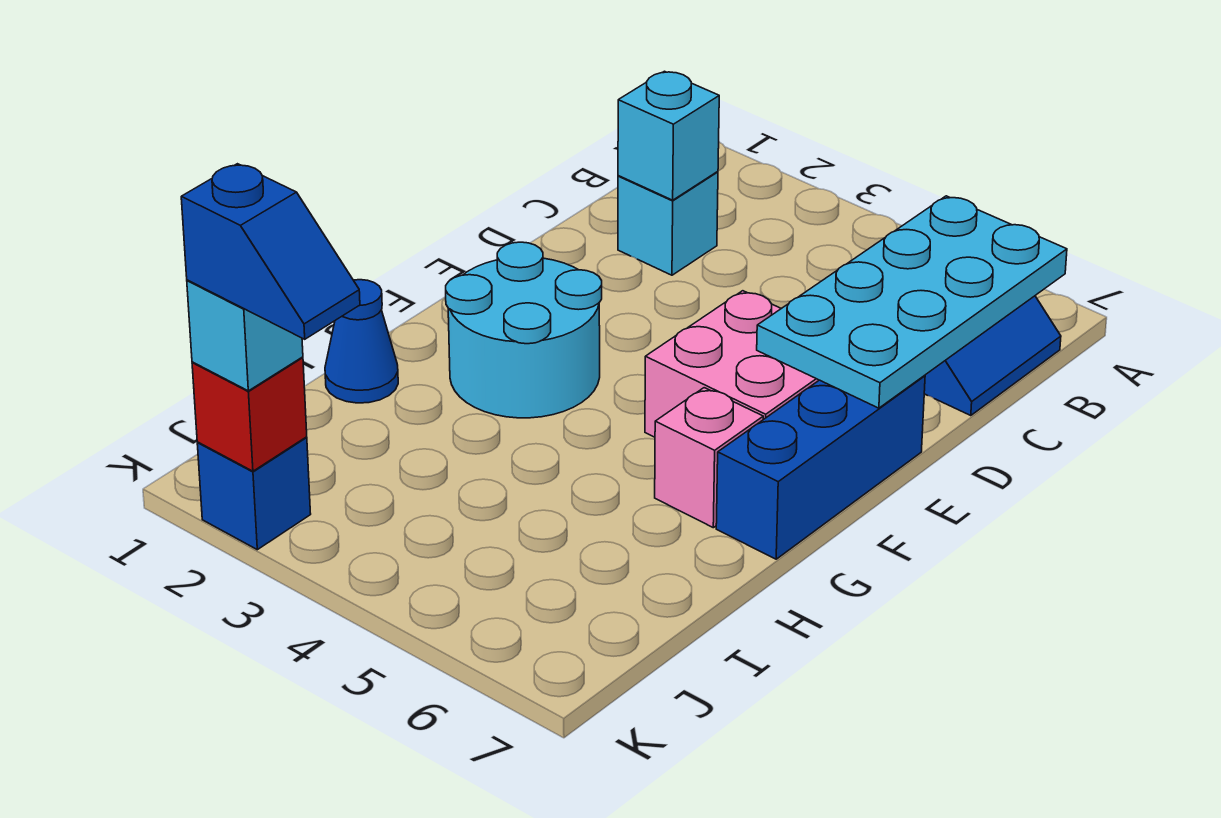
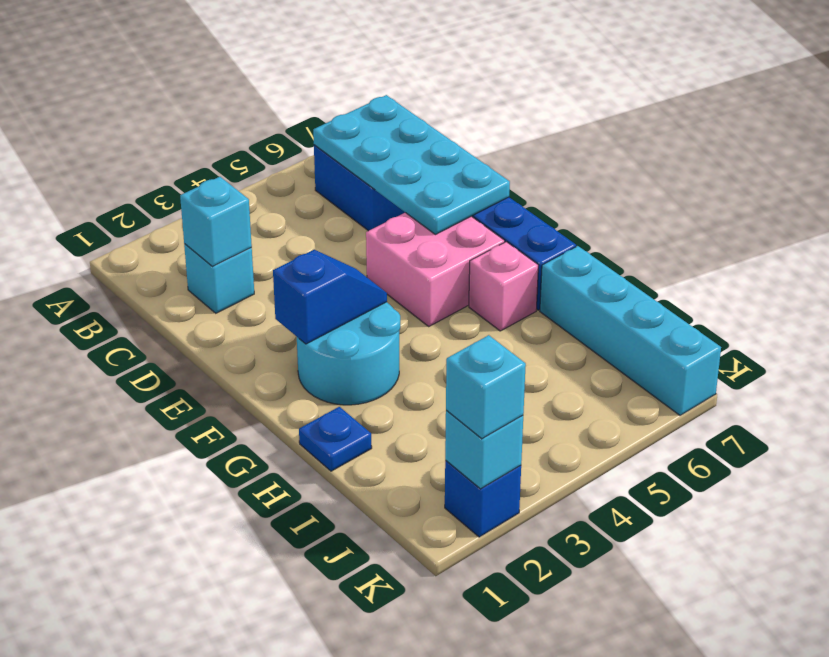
blue 1x1 cone [325,280,398,403] -> blue 1x1 plate [299,407,372,471]
none -> cyan 1x4 brick [540,246,721,415]
red 1x1 brick [192,357,307,471] -> cyan 1x1 brick [445,410,523,489]
blue 1x2 slope [181,164,360,339] -> blue 1x2 slope moved to [273,250,387,344]

